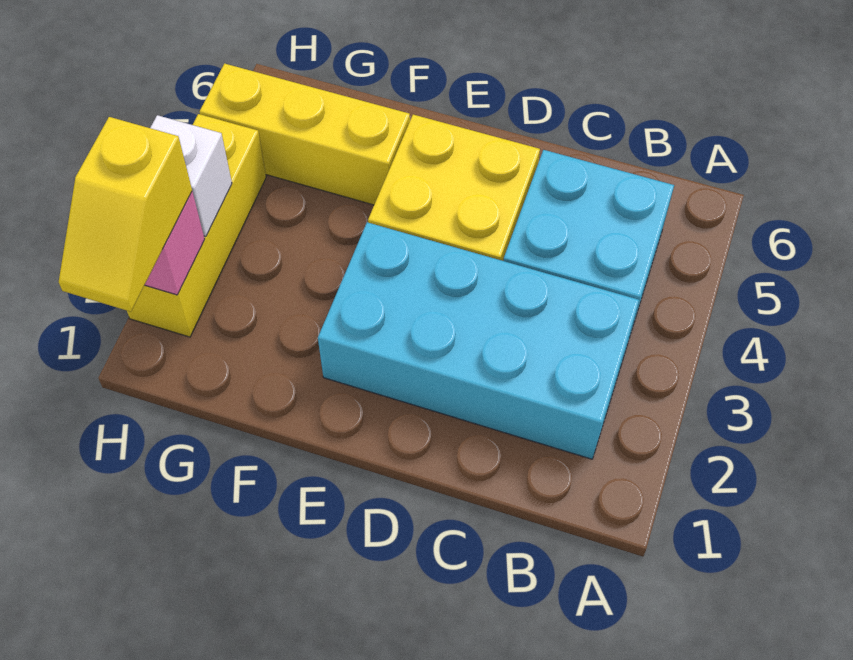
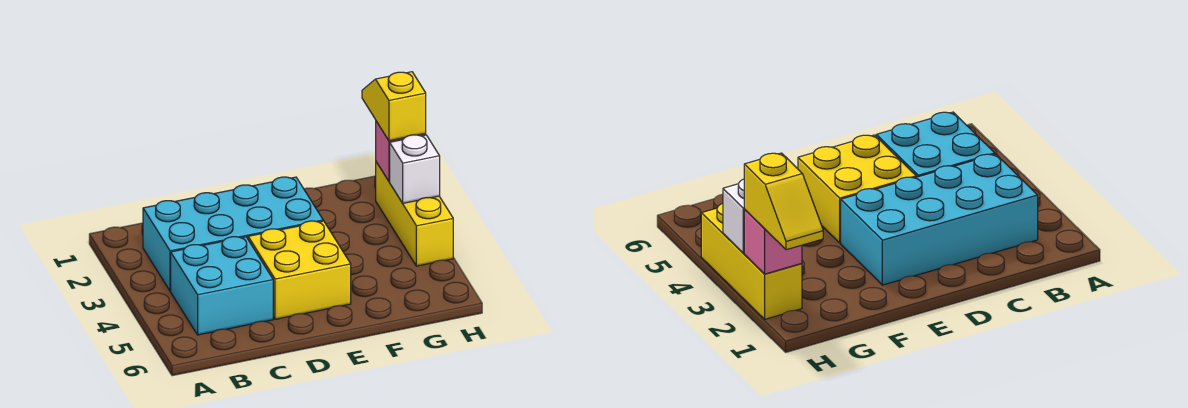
yellow 1x3 brick [200,64,410,205] -> none

